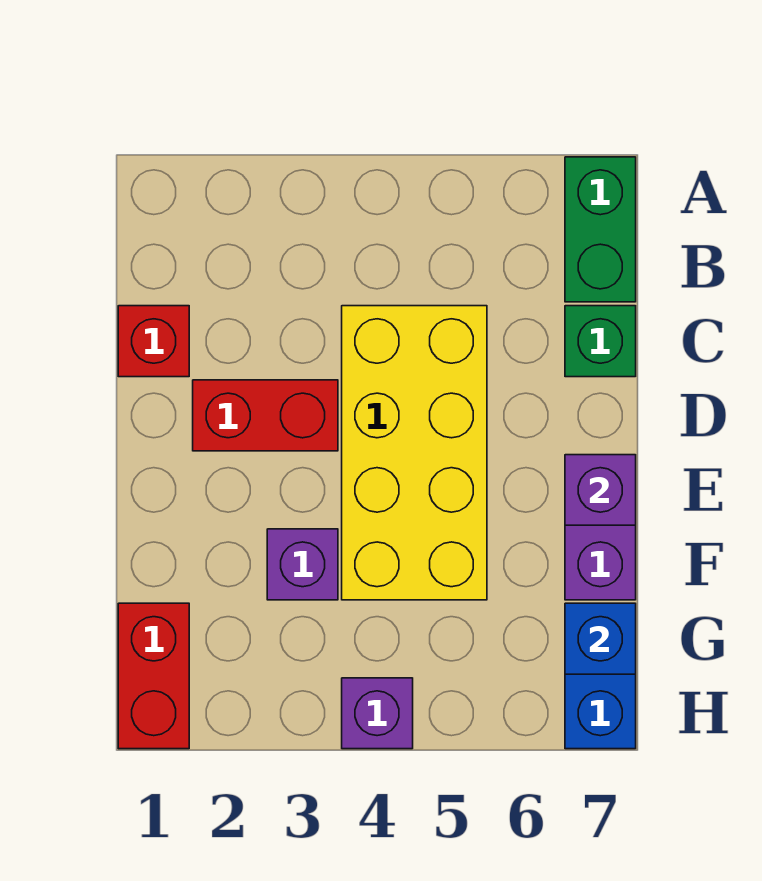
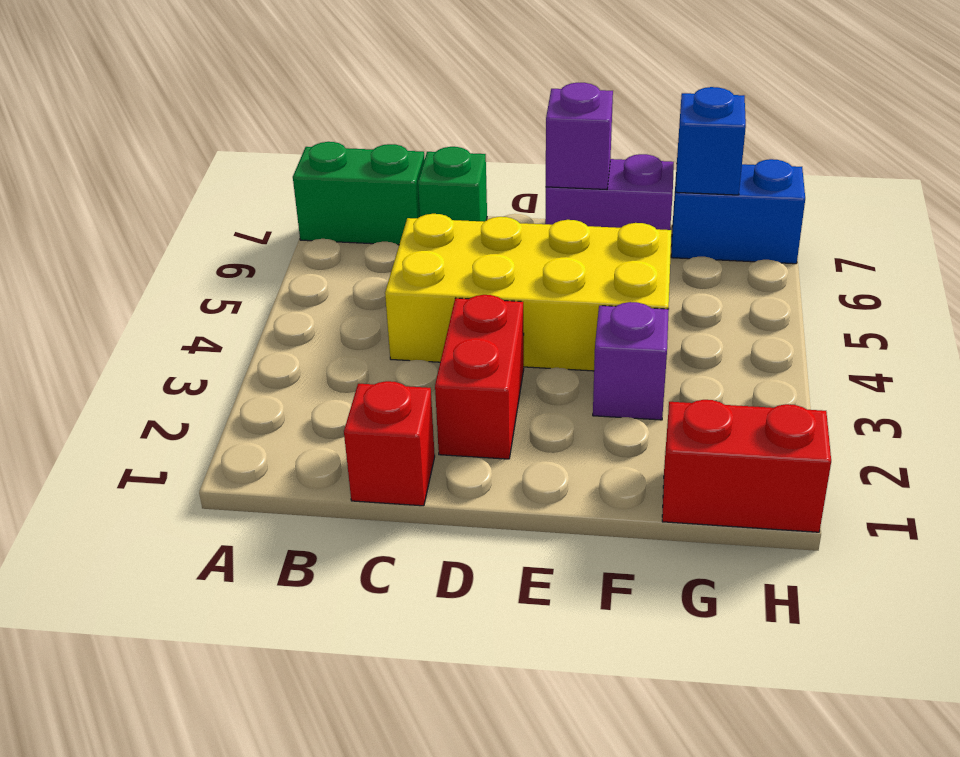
purple 1x1 brick [342,678,413,749] -> none

